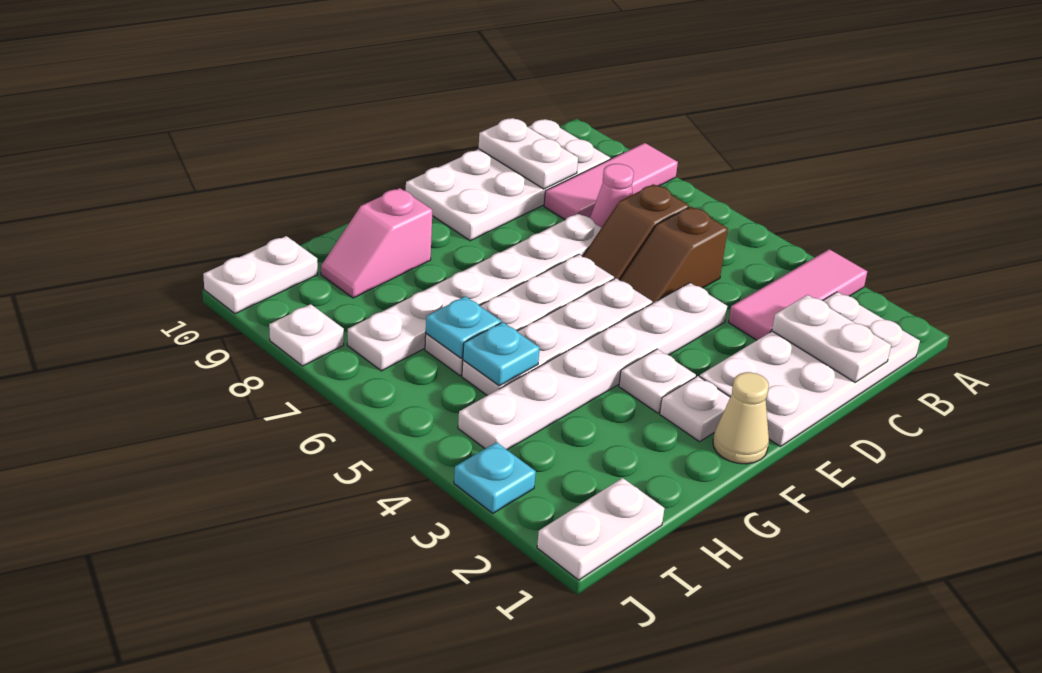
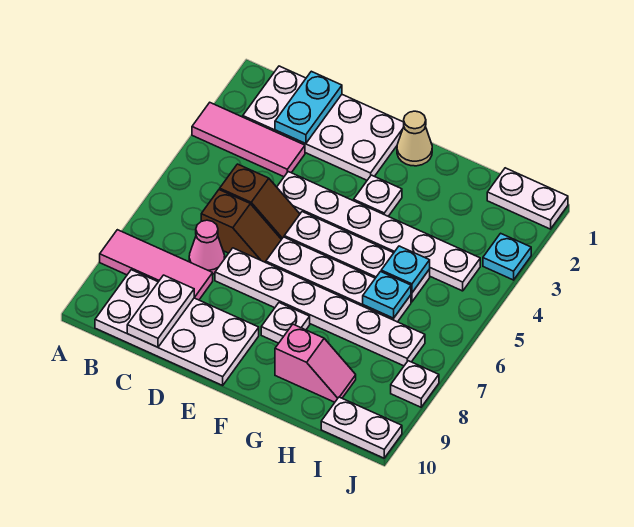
white 1x2 plate [772,295,891,382] -> cyan 1x2 plate [275,71,342,144]
white 1x1 plate [660,376,730,442] -> white 1x1 plate moved to [261,303,310,343]

